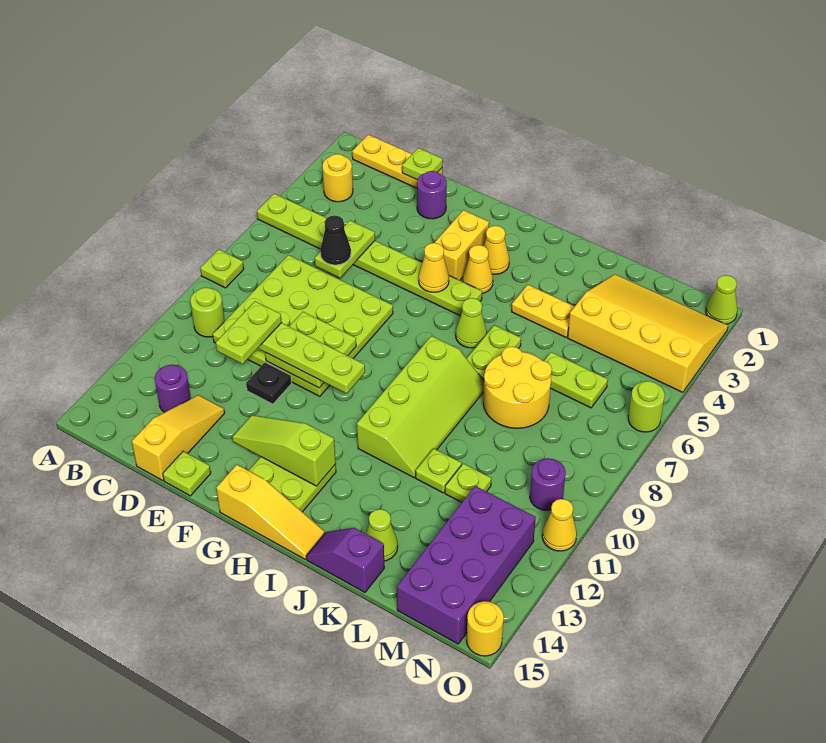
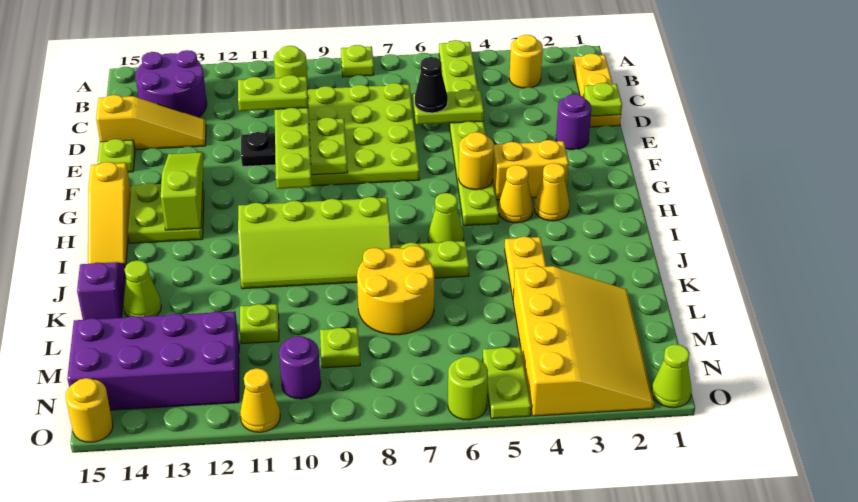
purple 1x1 round brick [155,365,191,413] -> purple 2x2 round brick [136,50,207,117]
yellow 1x1 cone [419,243,449,292] -> yellow 1x1 round brick [459,132,494,190]
lime 1x1 plate [416,448,462,493] -> lime 1x1 plate moved to [320,328,360,368]
lime 1x2 plate [544,352,608,408] -> lime 1x2 plate moved to [483,347,531,419]

